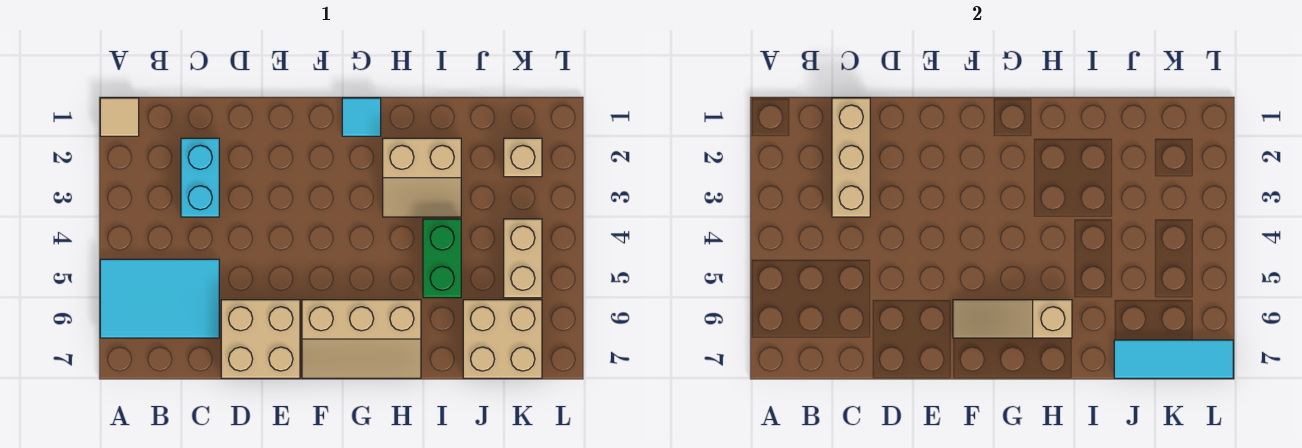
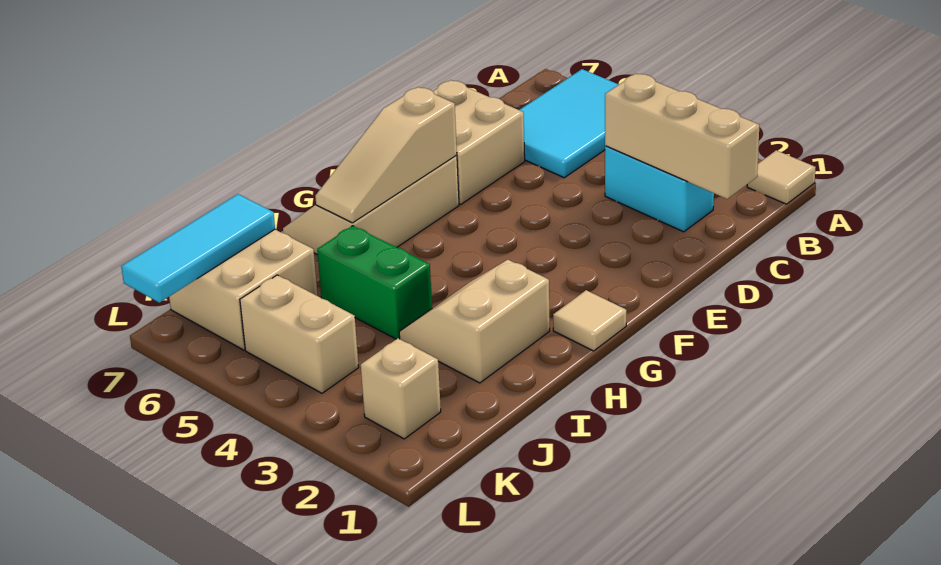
tan 1x3 slope [953,300,1072,338] -> tan 1x3 slope turned to [315,87,457,223]
cyan 1x1 tile [342,98,381,136] -> tan 1x1 tile [553,290,626,351]

